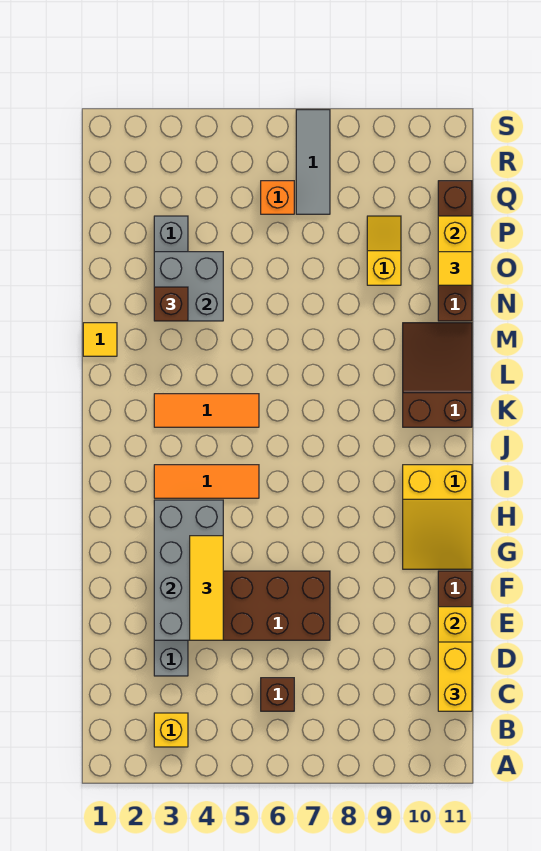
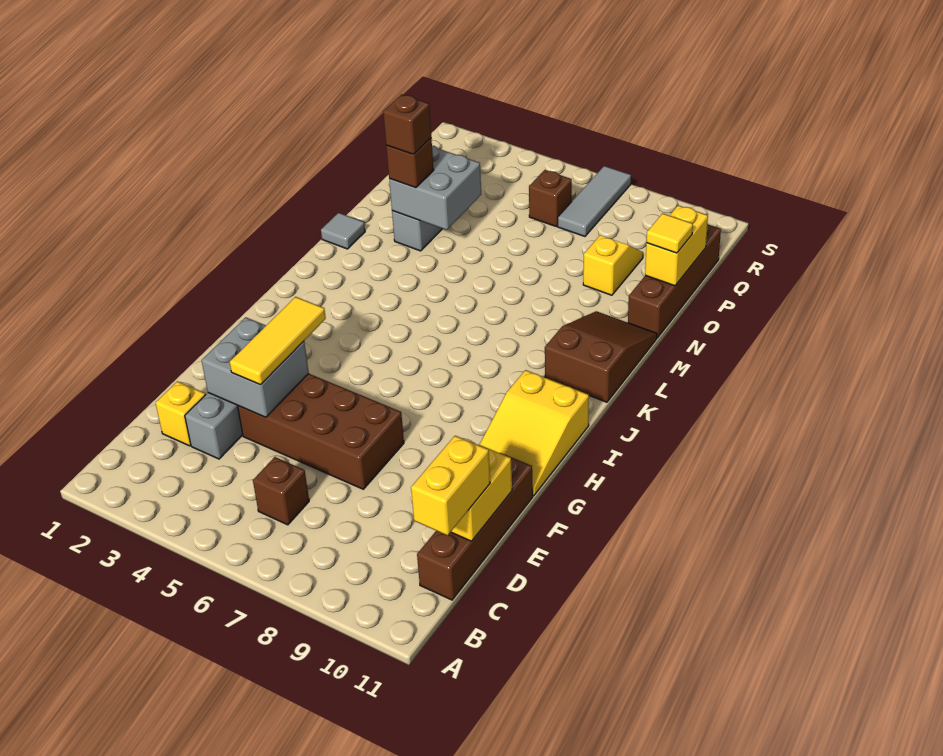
yellow 1x1 brick [154,713,188,747] -> yellow 1x1 brick moved to [156,381,206,446]
grey 2x4 brick [154,500,223,640] -> grey 2x2 brick [202,317,309,417]
orange 1x3 tile [154,465,259,498] -> none
orange 1x3 tile [154,394,259,427] -> none
yellow 1x1 tile [83,323,117,356] -> grey 1x1 tile [321,213,365,249]
none -> brown 1x1 brick [383,94,431,154]
orange 1x1 brick [261,181,294,214] -> brown 1x1 brick [529,170,572,226]

